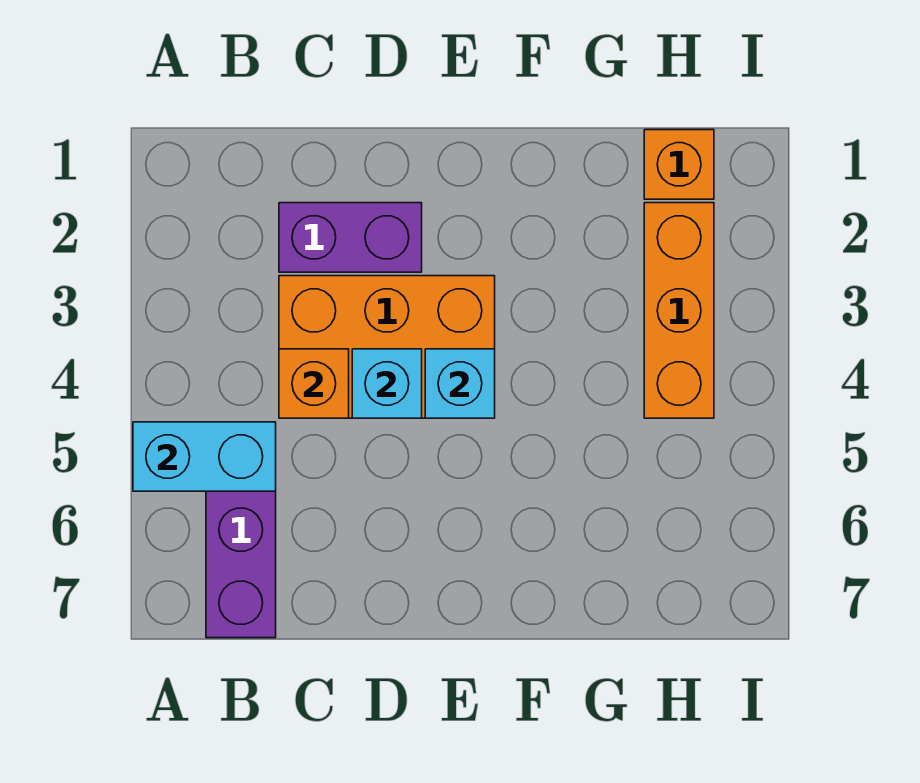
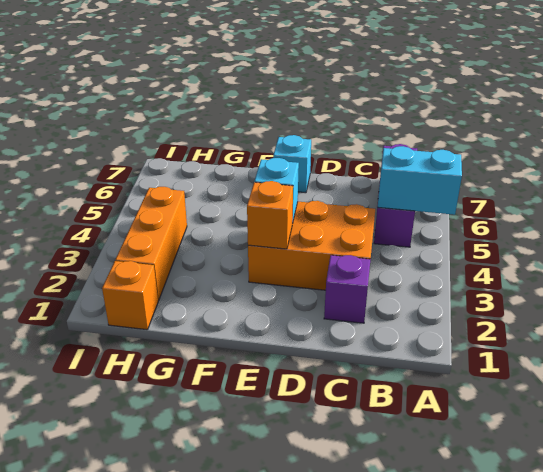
purple 1x2 brick [279,203,422,272] -> purple 1x1 brick [324,255,370,323]
orange 1x1 brick [279,349,349,418] -> orange 1x1 brick moved to [247,181,293,249]
cyan 1x1 brick [352,349,422,418] -> cyan 1x1 brick moved to [273,135,311,193]

